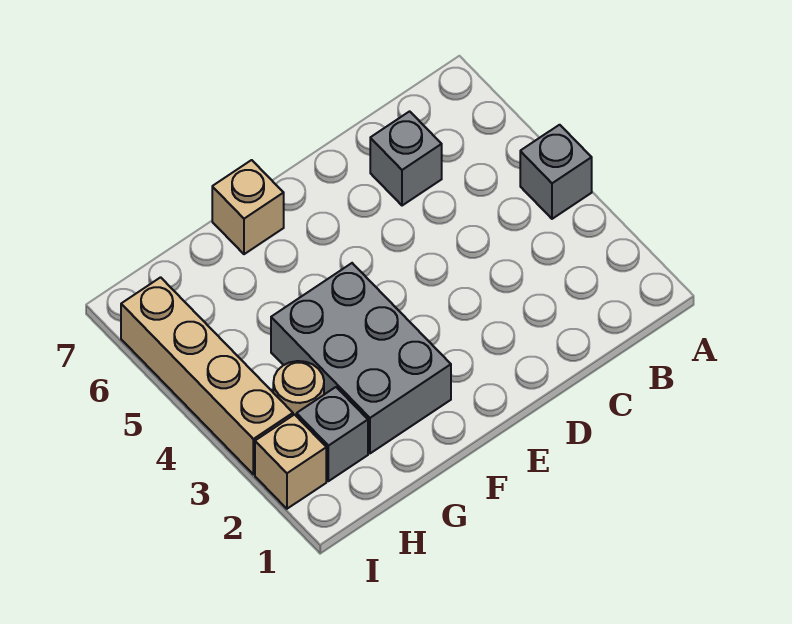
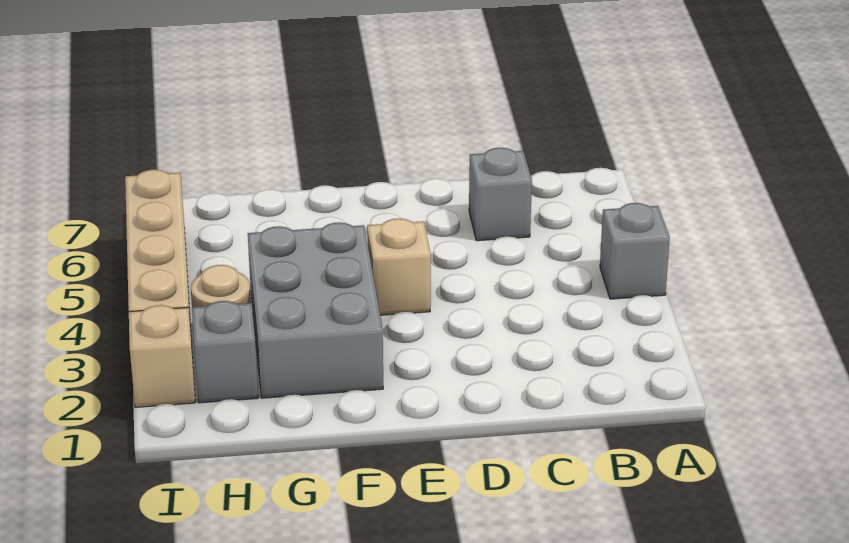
tan 1x1 brick [212,160,284,254] -> tan 1x1 brick moved to [367,218,431,315]

